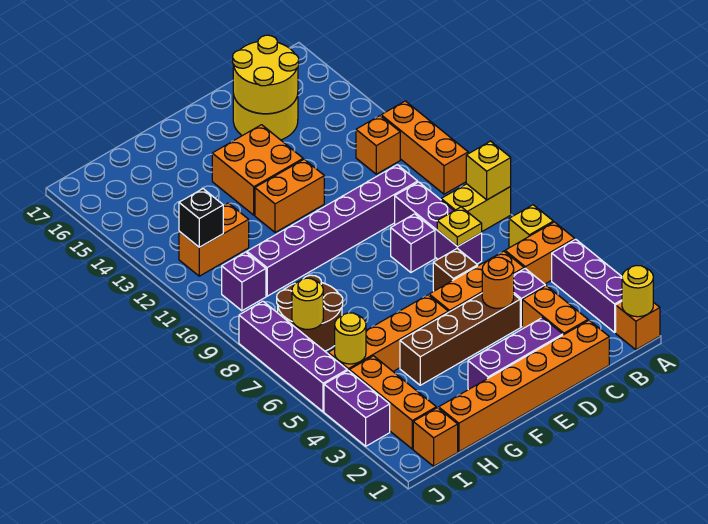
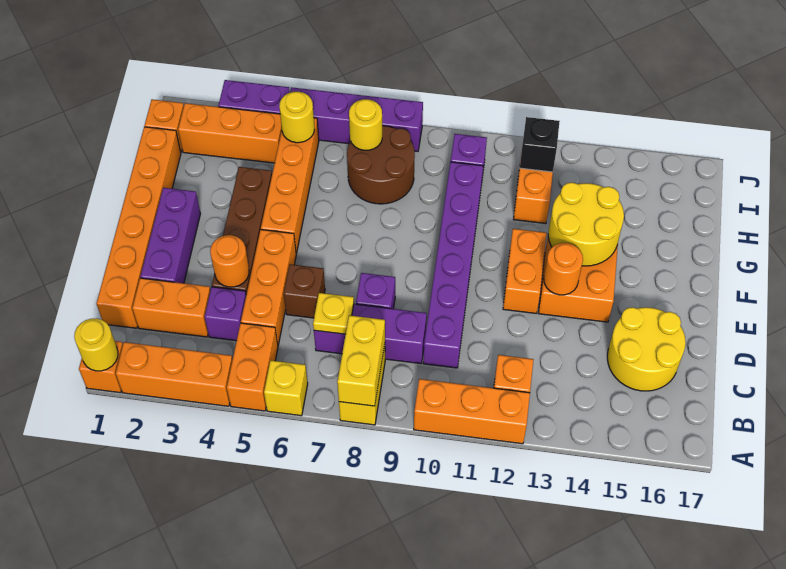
purple 1x3 brick [552,239,622,332] -> orange 1x3 brick [116,342,233,406]
yellow 1x1 brick [466,141,511,200] -> yellow 1x2 brick [337,315,385,406]
yellow 2x2 round brick [233,35,299,114] -> yellow 2x2 round brick moved to [548,183,624,266]
none -> orange 1x1 round brick [544,243,583,295]

